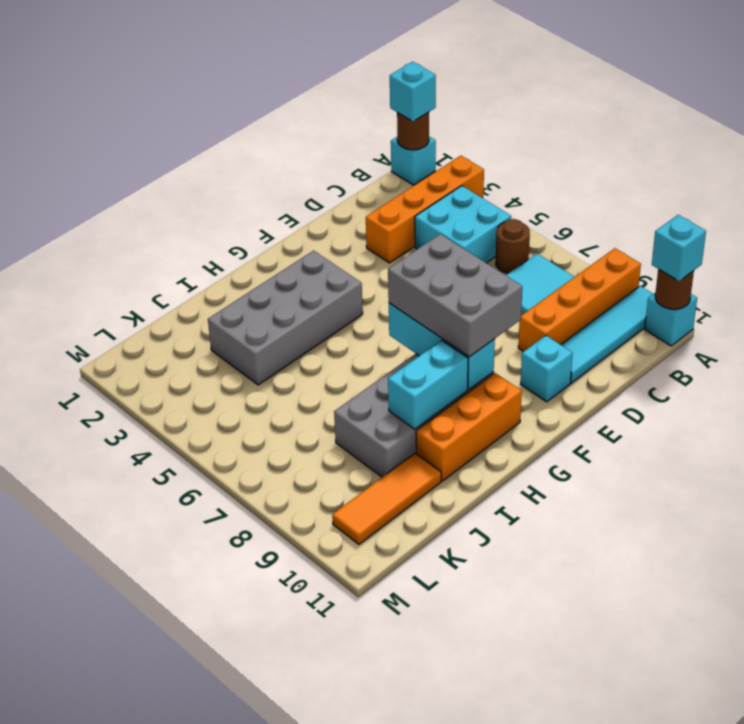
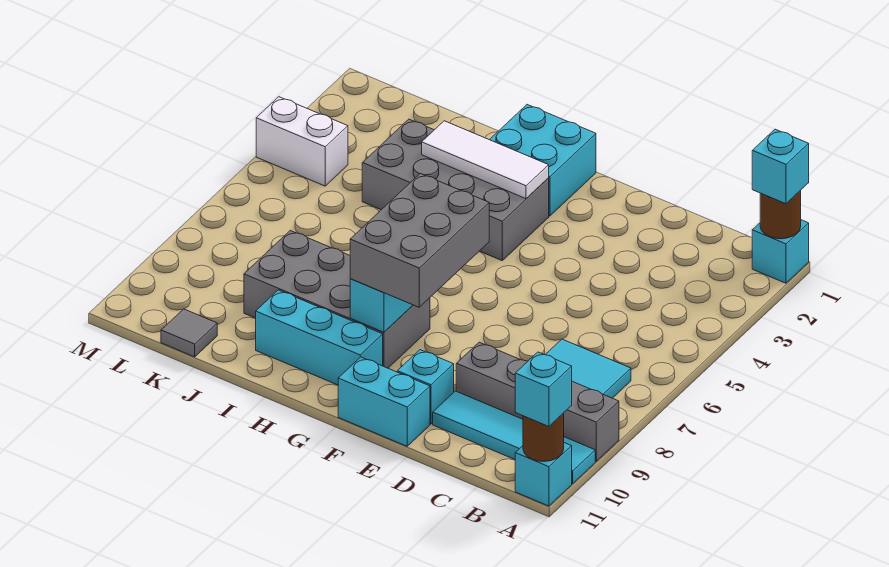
orange 1x4 brick [366,156,484,263] -> none
orange 1x4 brick [518,248,641,352] -> grey 1x4 brick [456,342,619,461]
cyan 2x2 brick [415,186,511,263] -> cyan 2x2 brick moved to [490,105,596,216]
brown 1x1 round brick [496,219,530,273] -> none
none -> white 1x3 tile [422,121,549,199]
orange 1x3 brick [416,373,522,481] -> cyan 1x3 brick [256,290,383,385]
cyan 1x2 brick [388,340,468,429] -> cyan 1x2 brick moved to [338,357,430,446]
orange 1x3 tile [332,453,441,544] -> none
none -> grey 1x1 tile [161,309,217,357]
none -> white 1x2 brick [256,97,348,186]

